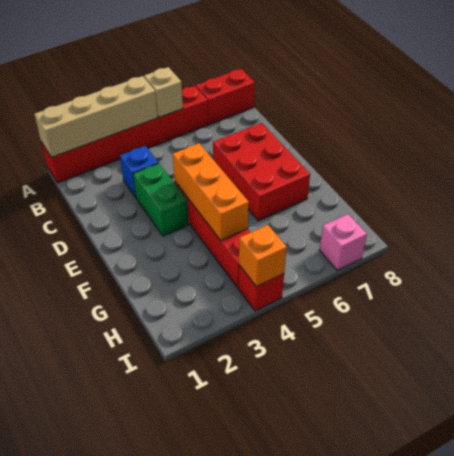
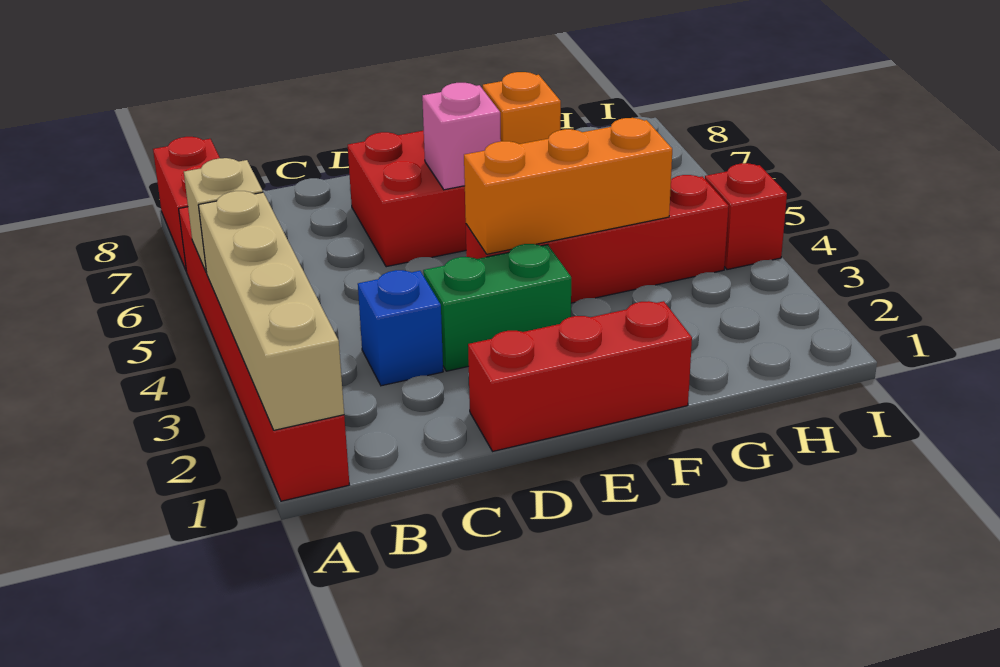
none -> red 1x3 brick [468,301,692,451]
orange 1x1 brick [239,225,287,287] -> orange 1x1 brick moved to [483,72,561,144]
pink 1x1 brick [319,214,367,270] -> pink 1x1 brick moved to [422,83,501,190]

